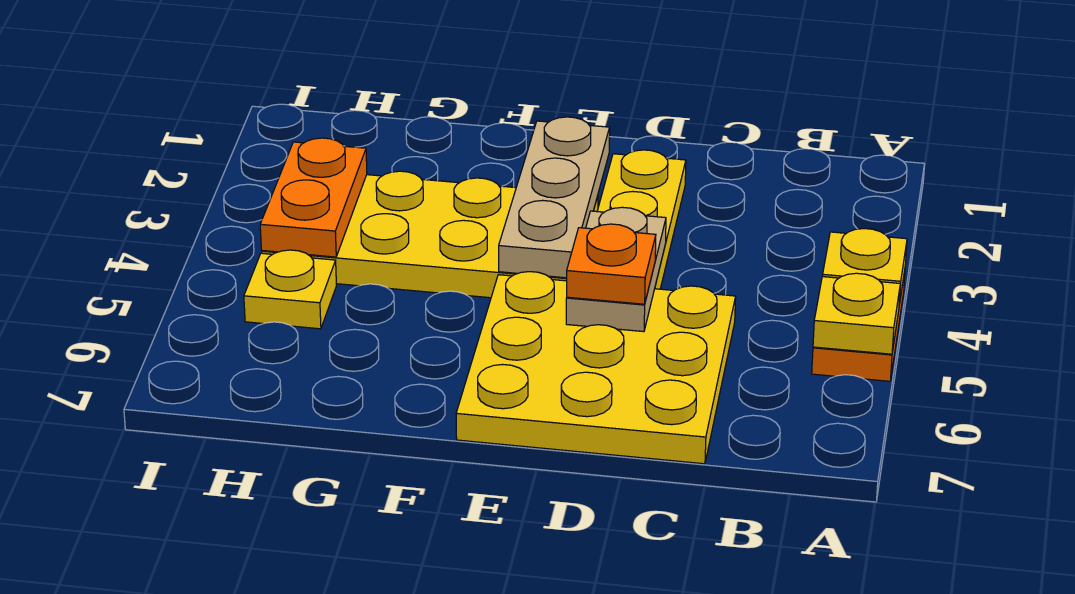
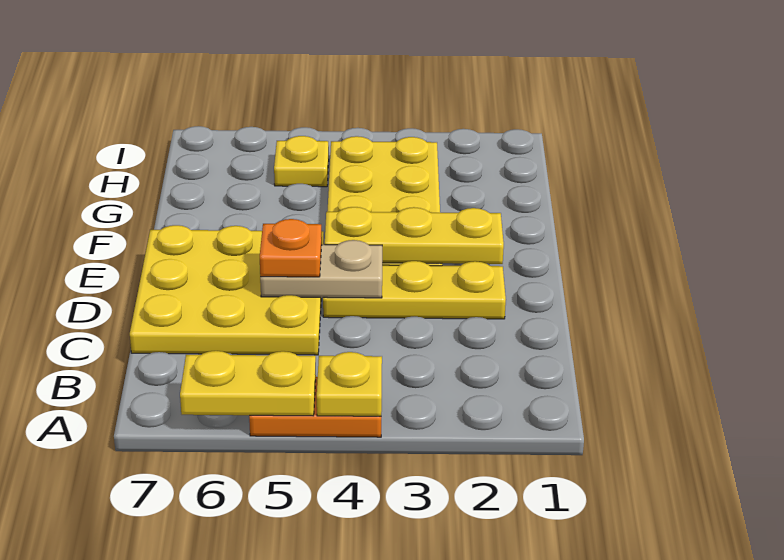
yellow 1x1 plate [813,273,900,354] -> yellow 1x2 plate [180,351,316,416]
tan 1x3 plate [499,117,610,278] -> yellow 1x3 plate [325,207,504,264]
orange 1x2 plate [260,138,367,257] -> none

